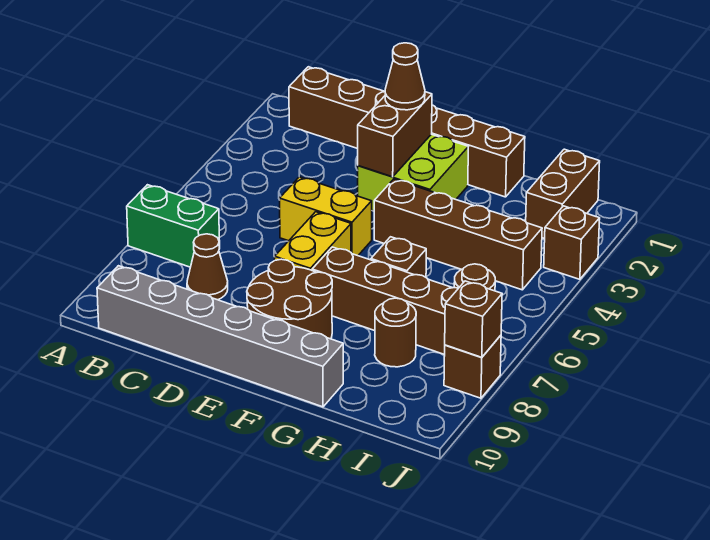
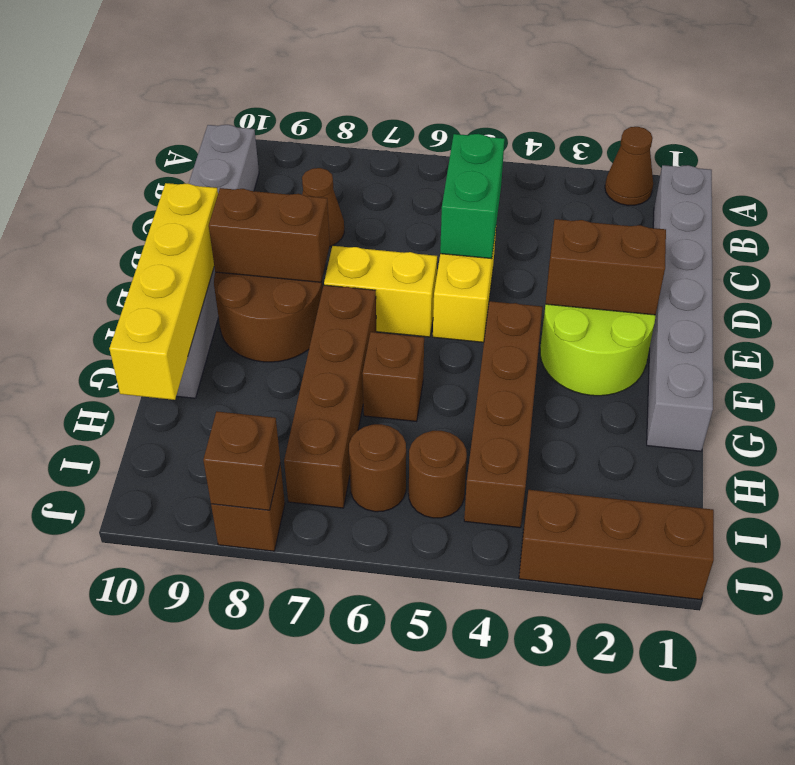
green 1x2 brick [127,185,220,267] -> green 1x2 brick moved to [440,134,505,259]
brown 1x6 brick [289,67,525,197] -> grey 1x6 brick [647,165,713,451]
lime 2x2 brick [358,134,468,211] -> lime 2x2 round brick [540,304,655,396]
brown 1x1 cone [385,43,425,110] -> brown 1x1 cone moved to [605,127,653,205]
none -> yellow 1x4 brick [109,183,218,400]
brown 1x1 round brick [375,298,416,367] -> brown 1x1 round brick moved to [409,431,467,518]
brown 1x2 brick [526,149,600,239] -> brown 1x2 brick moved to [209,188,330,282]
brown 1x1 brick [544,206,600,279] -> brown 1x3 brick [519,490,714,600]

